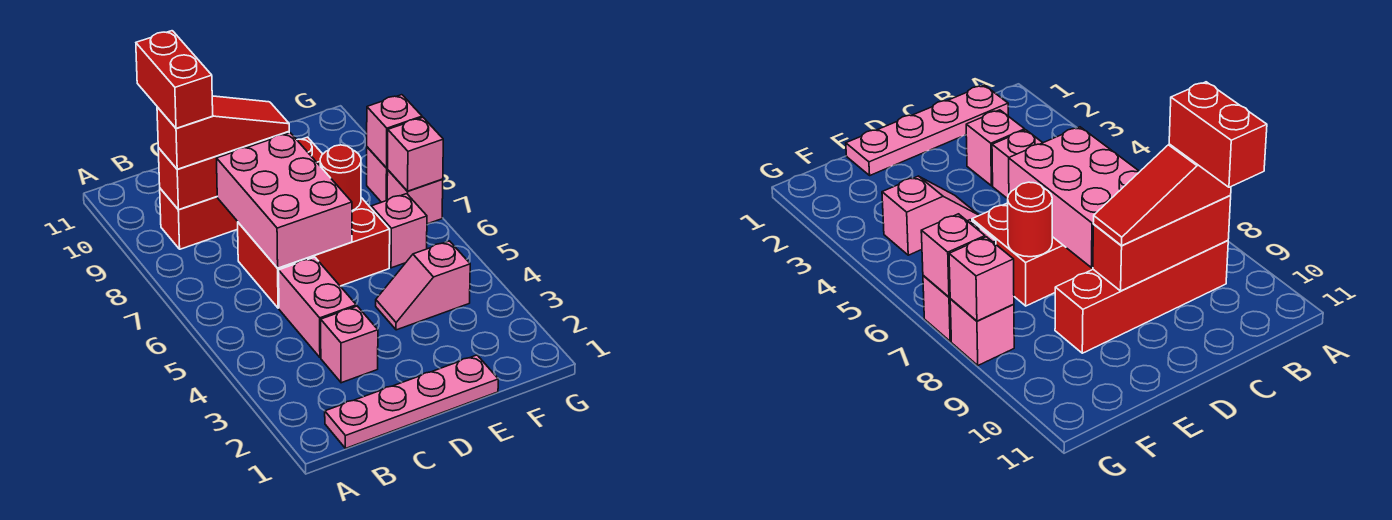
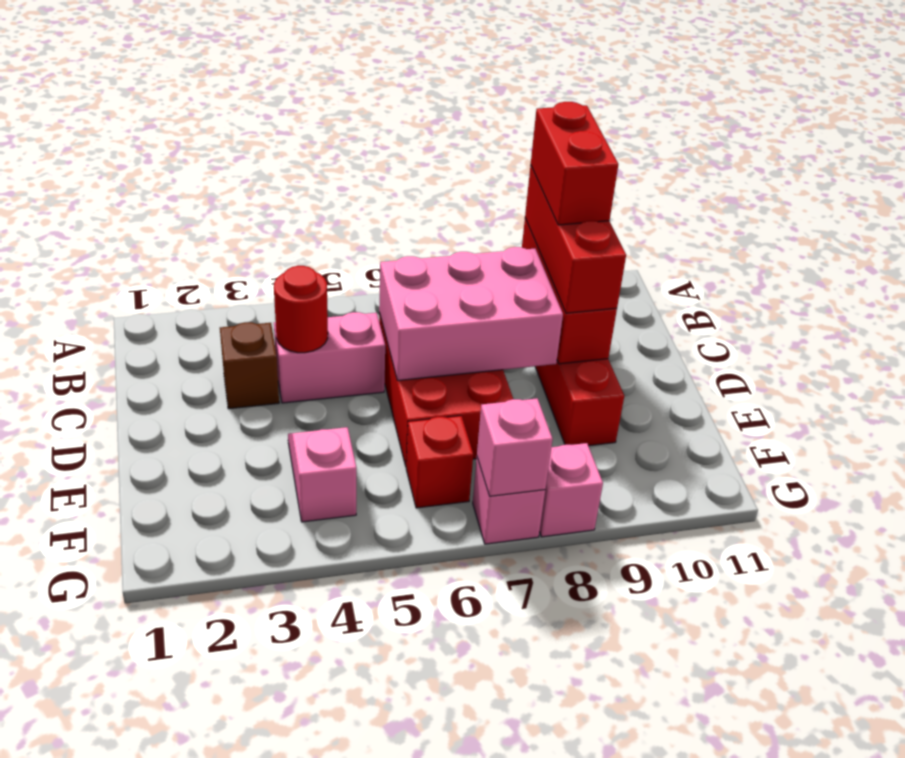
pink 1x4 plate [325,355,498,448] -> none
red 1x3 slope [157,96,289,169] -> red 1x3 brick [525,165,626,313]
red 1x2 brick [136,31,213,128] -> red 1x2 brick turned to [531,102,618,225]
pink 1x1 brick [321,306,378,383] -> brown 1x1 brick [220,322,279,409]
red 1x1 round brick [320,145,361,210] -> red 1x1 round brick moved to [274,266,328,353]
pink 1x1 brick [371,194,427,268] -> red 1x1 brick [406,416,473,508]
pink 1x1 brick [367,95,422,168] -> none

